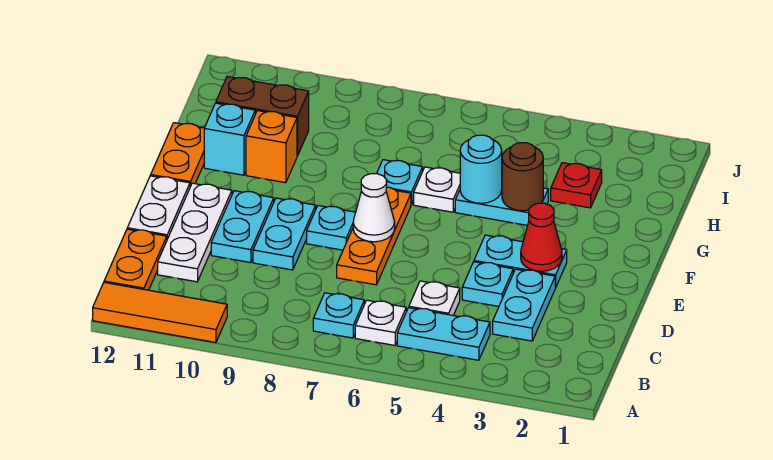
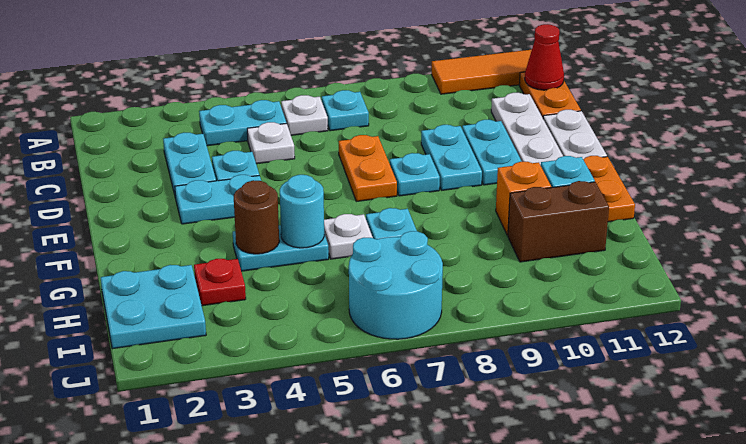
orange 1x3 plate [337,187,411,285] -> orange 1x2 plate [339,135,397,201]
red 1x1 cone [521,203,562,271] -> red 1x1 cone moved to [525,24,564,90]
white 1x1 cone [353,174,395,242] -> none
none -> cyan 2x2 plate [101,265,206,349]
none -> cyan 2x2 round brick [349,231,443,339]

